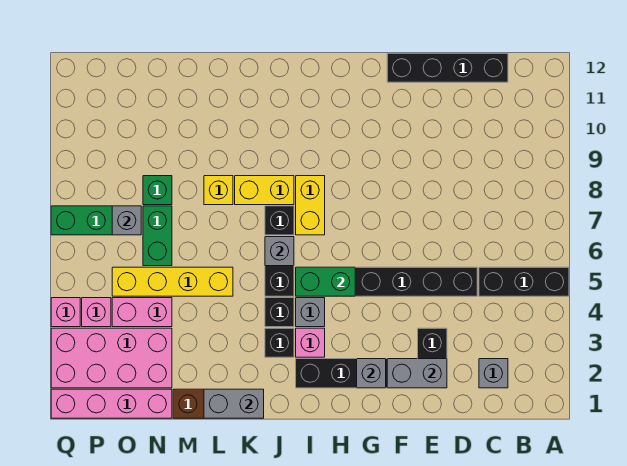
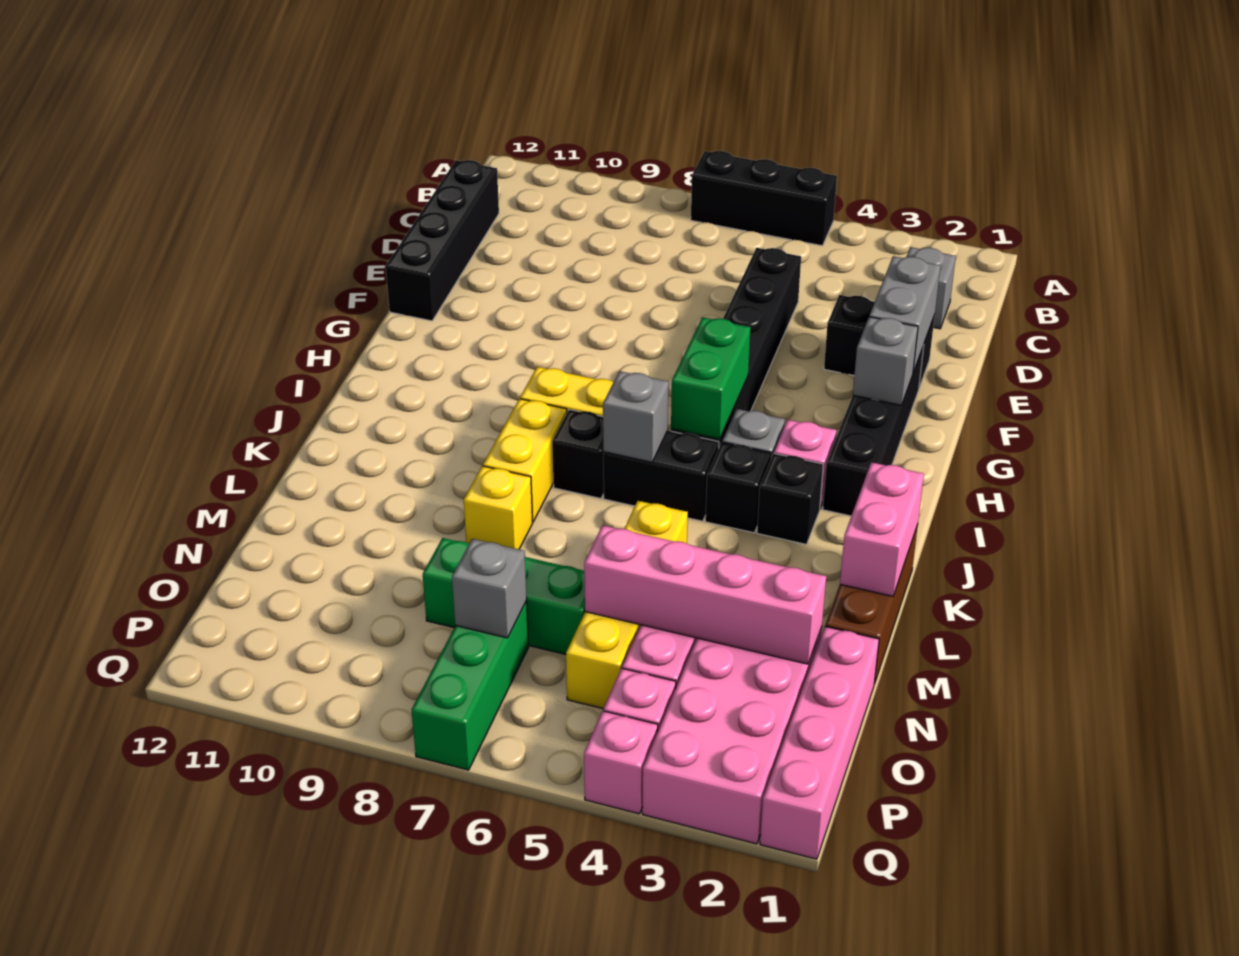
black 1x3 brick [479,267,569,296] -> black 1x3 brick turned to [691,151,837,246]
grey 1x2 brick [204,389,264,418] -> pink 1x2 brick [840,462,924,596]
none -> pink 1x4 brick [584,525,826,664]

